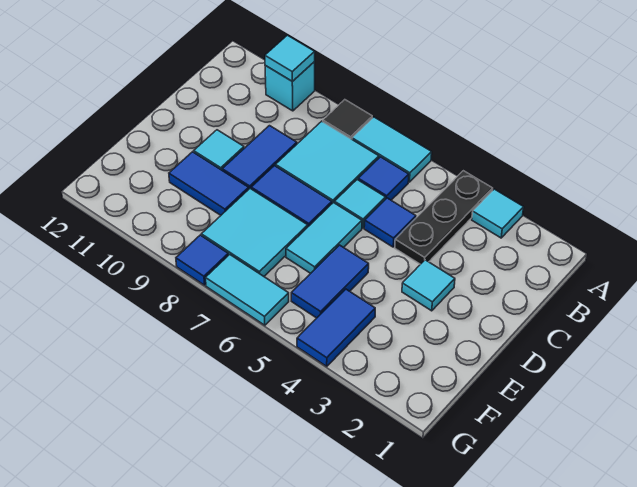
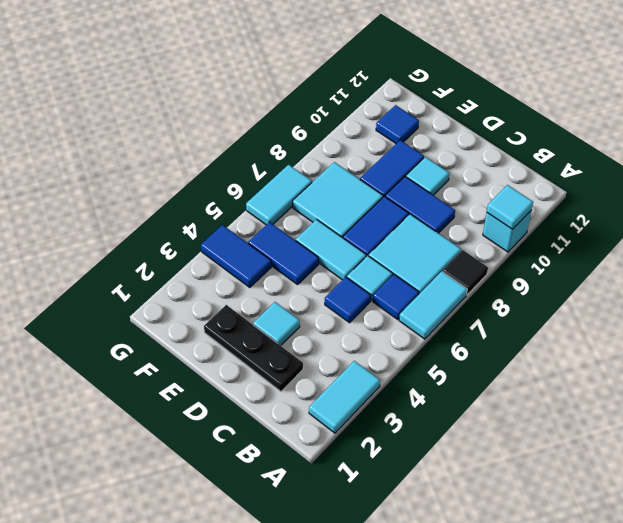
cyan 1x1 tile [472,189,524,238] -> cyan 1x2 tile [309,361,380,433]
black 1x3 plate [395,171,493,264] -> black 1x3 plate moved to [204,305,303,391]
blue 1x1 tile [176,235,228,285] -> blue 1x1 tile moved to [376,105,419,144]

